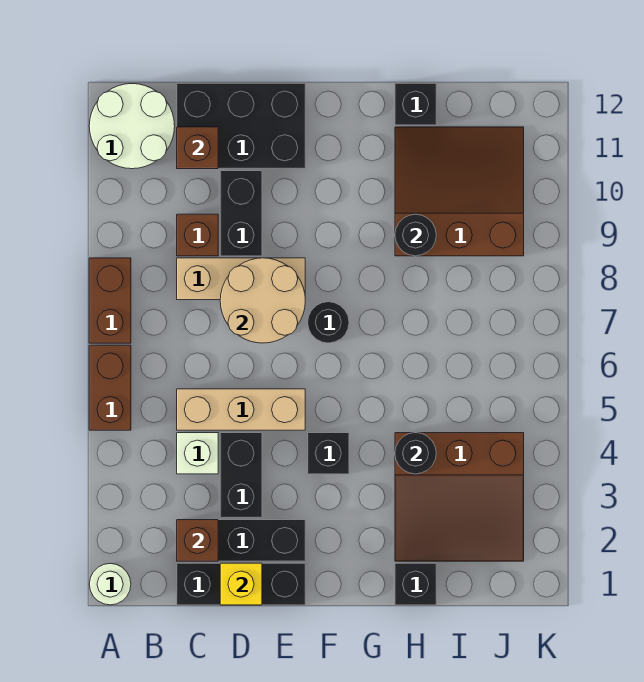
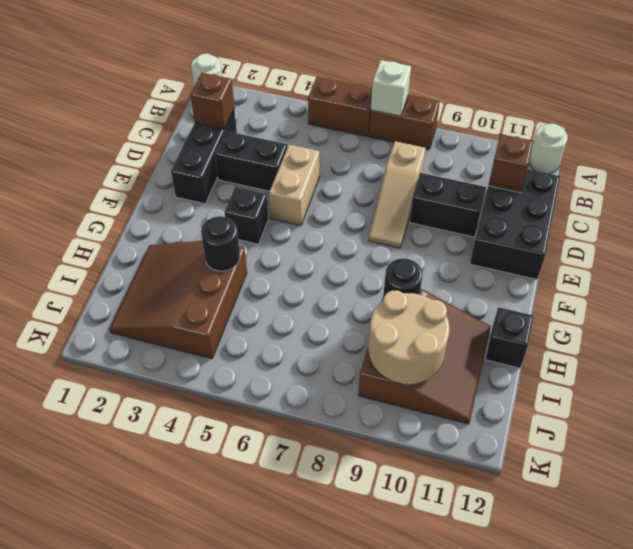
white 2x2 round brick [89,84,175,169] -> white 1x1 round brick [529,124,568,174]
black 1x3 brick [177,563,305,605] -> none
white 1x1 brick [177,433,218,474] -> white 1x1 brick moved to [371,60,411,116]
tan 1x3 brick [177,389,305,430] -> tan 1x2 brick [269,145,319,226]
tan 1x3 brick [177,258,305,300] -> tan 1x3 slope [368,141,426,248]
brown 1x1 brick [177,214,218,256] -> none
yellow 1x1 brick [220,563,262,605] -> none
tan 2x2 round brick [220,258,305,343] -> tan 2x2 round brick moved to [368,291,450,384]
black 1x1 round brick [308,302,349,343] -> none
black 1x1 brick [395,563,436,605] -> none

